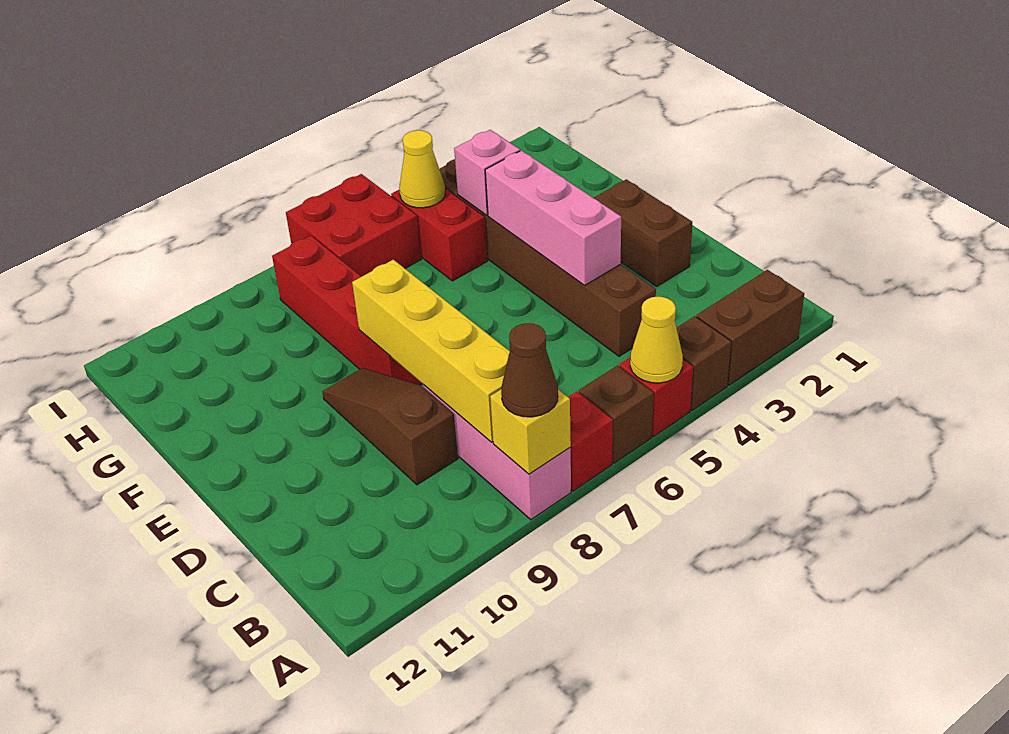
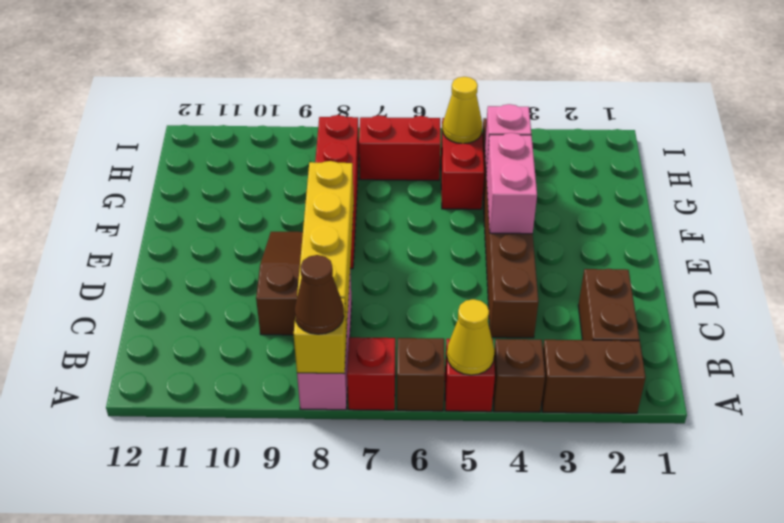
brown 1x2 brick [594,179,692,286] -> brown 1x2 brick moved to [578,269,639,341]
pink 1x3 brick [485,151,621,286] -> pink 1x2 brick [486,133,537,234]
red 2x2 brick [286,174,421,277] -> red 1x2 brick [359,115,441,181]

